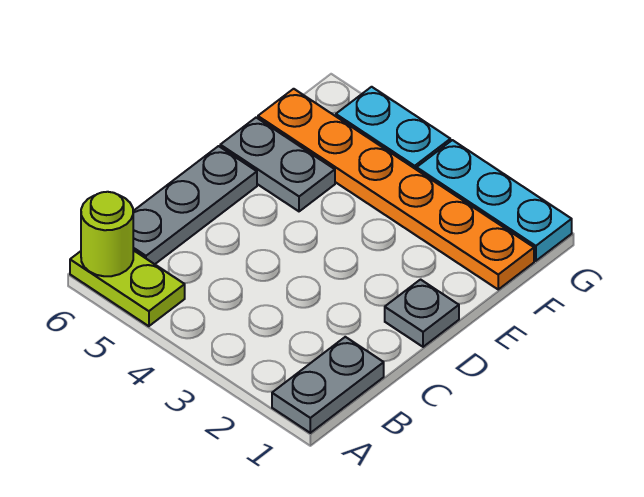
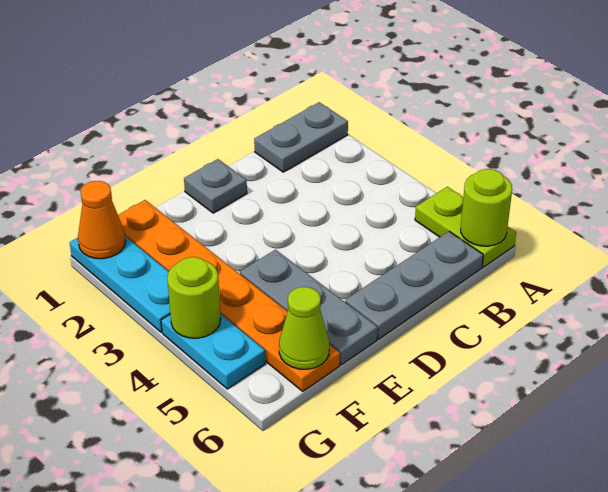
grey 1x2 plate [220,118,335,211] -> grey 1x3 plate [240,250,378,365]
none -> lime 1x1 cone [279,287,329,369]
none -> orange 1x1 cone [78,181,126,259]
none -> lime 1x1 round brick [167,257,221,338]

